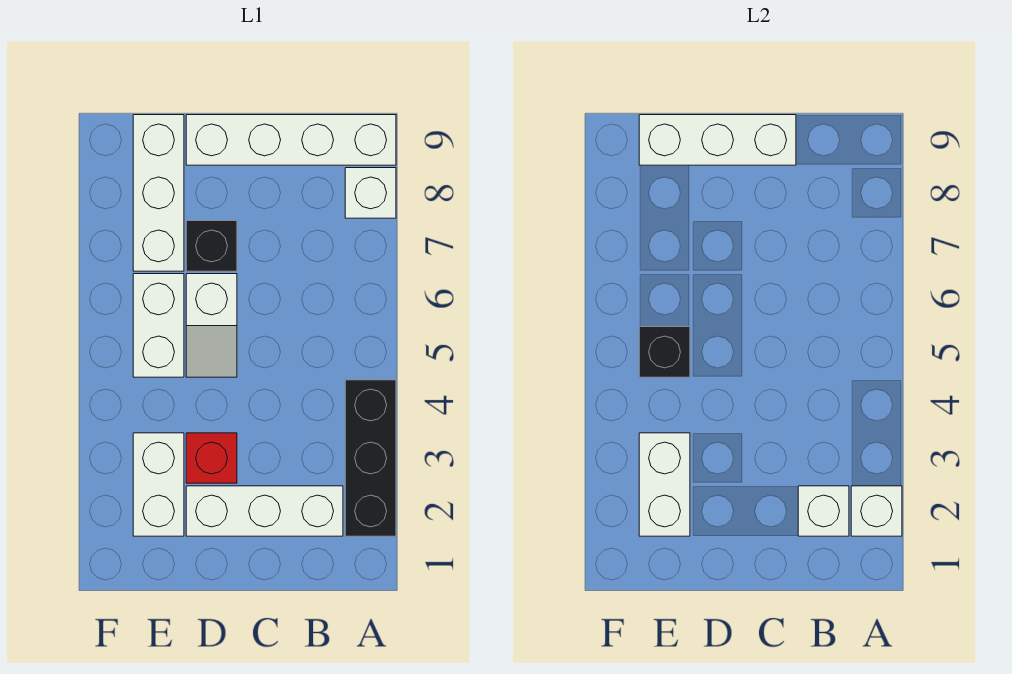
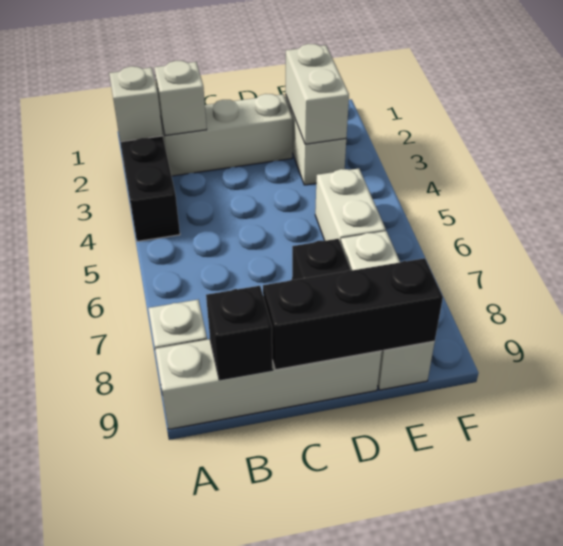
white 1x3 brick [639,115,796,165] -> black 1x3 brick [263,258,443,370]
red 1x1 brick [186,433,237,483] -> none
white 1x2 slope [186,274,237,377] -> none
black 1x1 brick [639,327,690,377] -> black 1x1 brick moved to [206,286,273,380]

